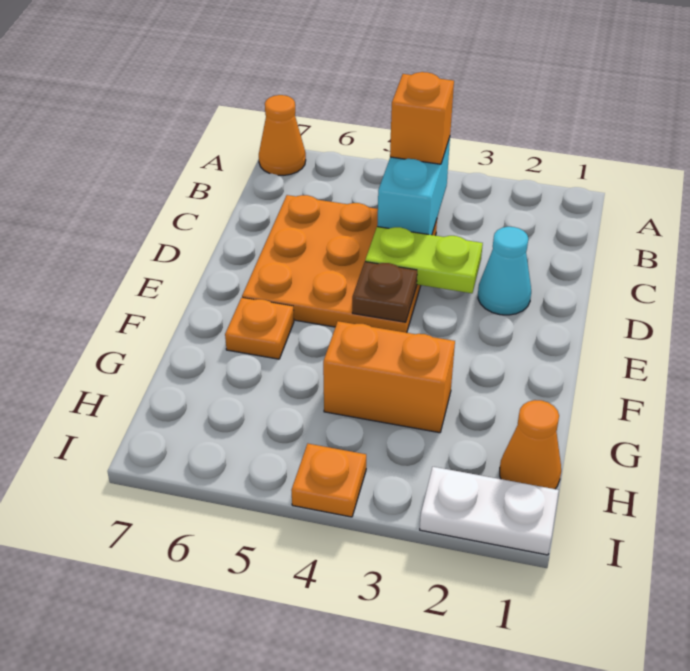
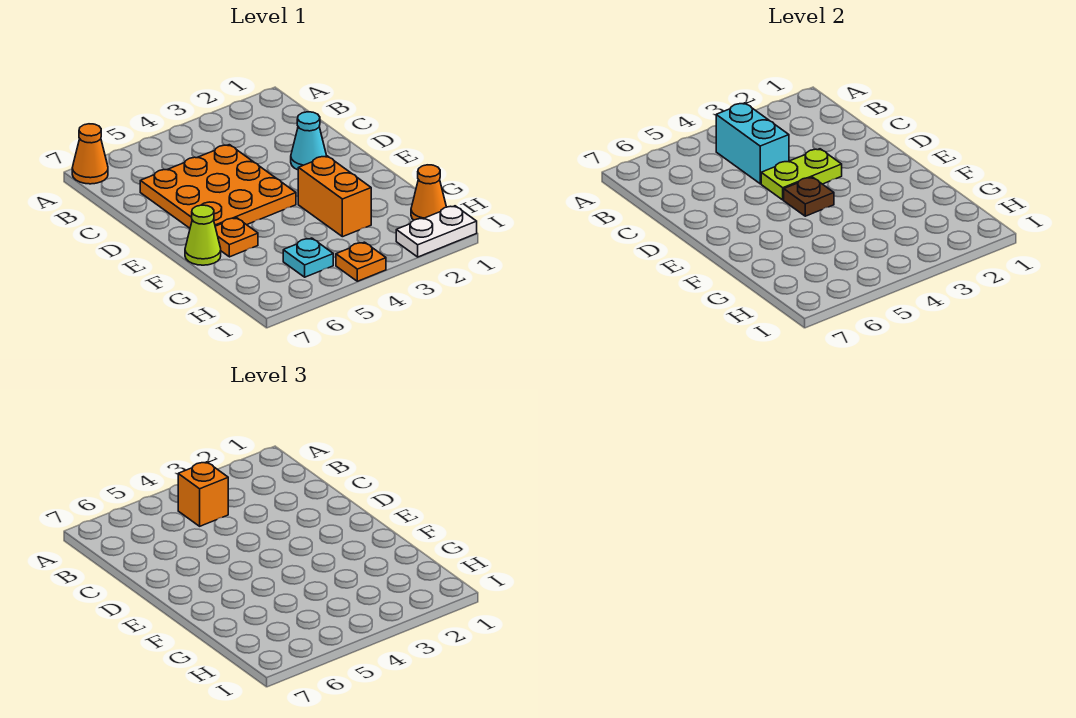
none -> lime 1x1 cone [185,205,221,265]
orange 1x2 brick [323,321,455,433] -> orange 1x2 brick turned to [298,156,371,237]
none -> cyan 1x1 plate [283,238,333,277]

